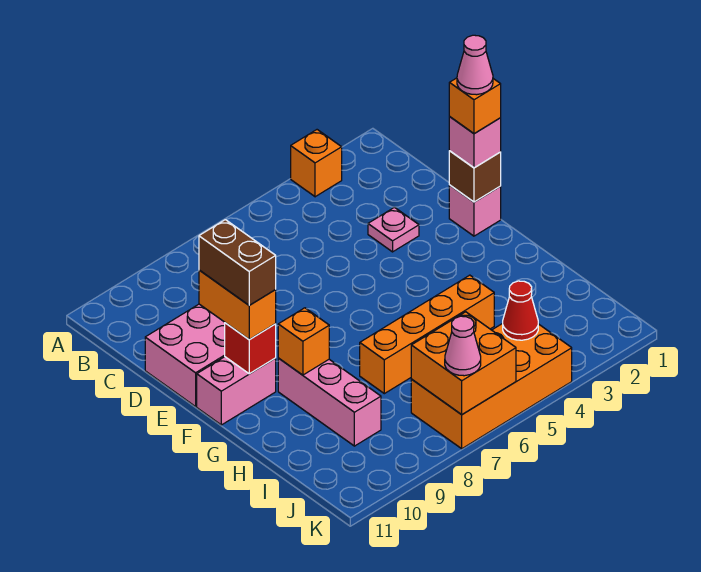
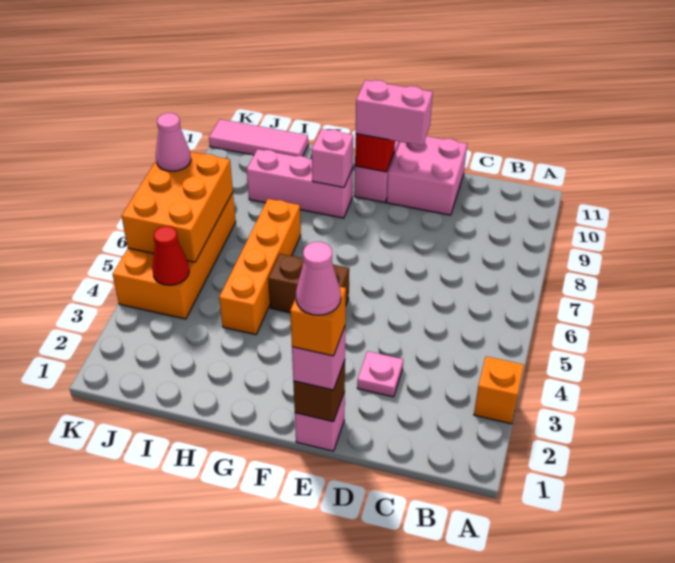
orange 1x2 brick [199,270,276,340] -> pink 1x2 brick [356,80,433,146]
brown 1x2 brick [199,220,276,305] -> brown 1x2 brick moved to [268,254,349,313]
orange 1x1 brick [278,308,329,375] -> pink 1x1 brick [312,129,353,187]
none -> pink 1x3 tile [209,119,308,156]
orange 2x2 brick [411,312,516,415] -> orange 2x3 brick [122,152,233,262]

